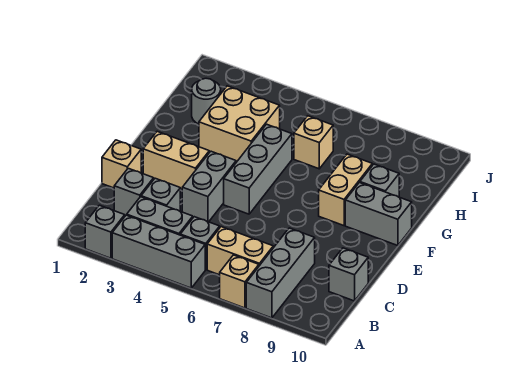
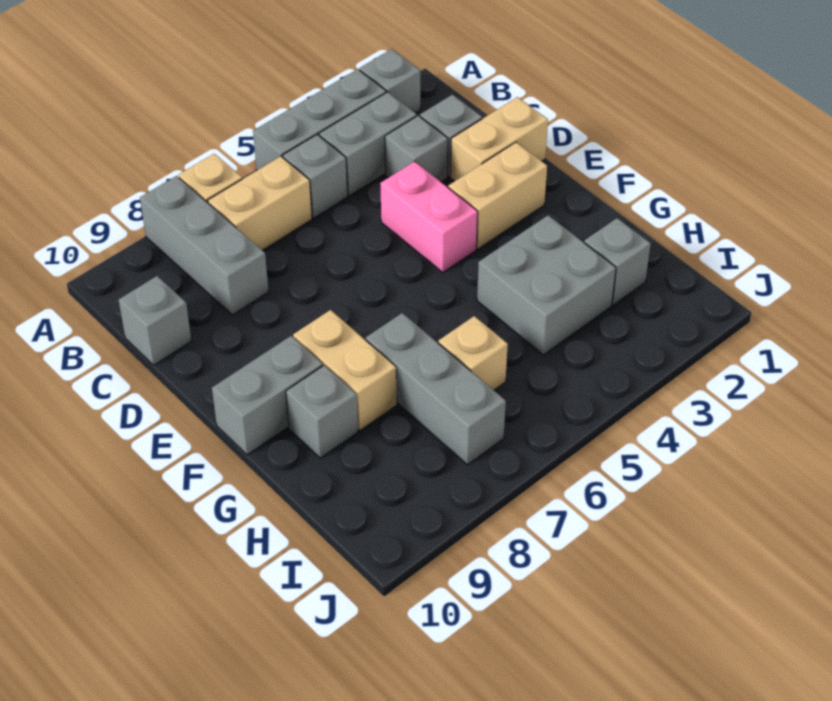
tan 1x1 brick [102,140,141,188] -> tan 1x2 brick [450,97,548,181]
grey 1x2 brick [182,151,236,222] -> pink 1x2 brick [380,161,478,272]
grey 1x3 brick [224,124,292,214] -> grey 1x3 brick moved to [366,313,506,465]
tan 2x2 brick [199,86,280,162] -> grey 2x2 brick [477,215,616,355]
grey 1x1 round brick [192,78,221,124] -> grey 1x1 brick [584,218,651,305]

